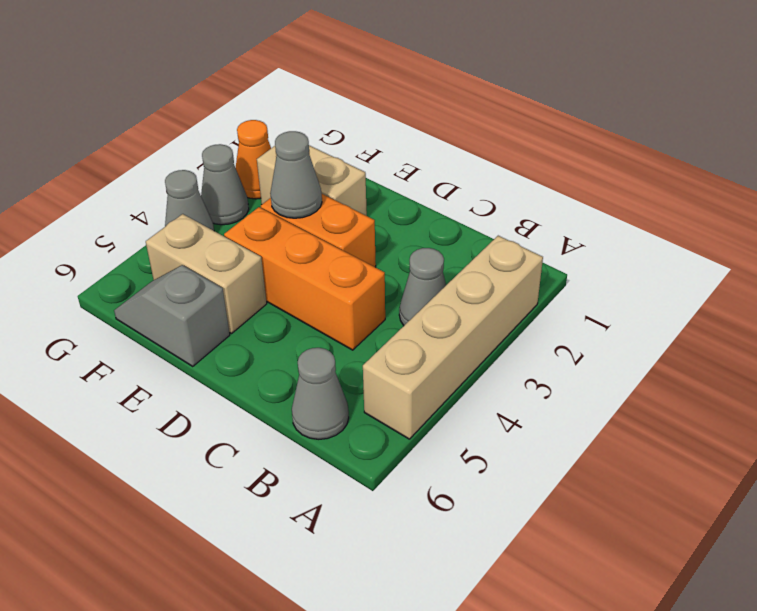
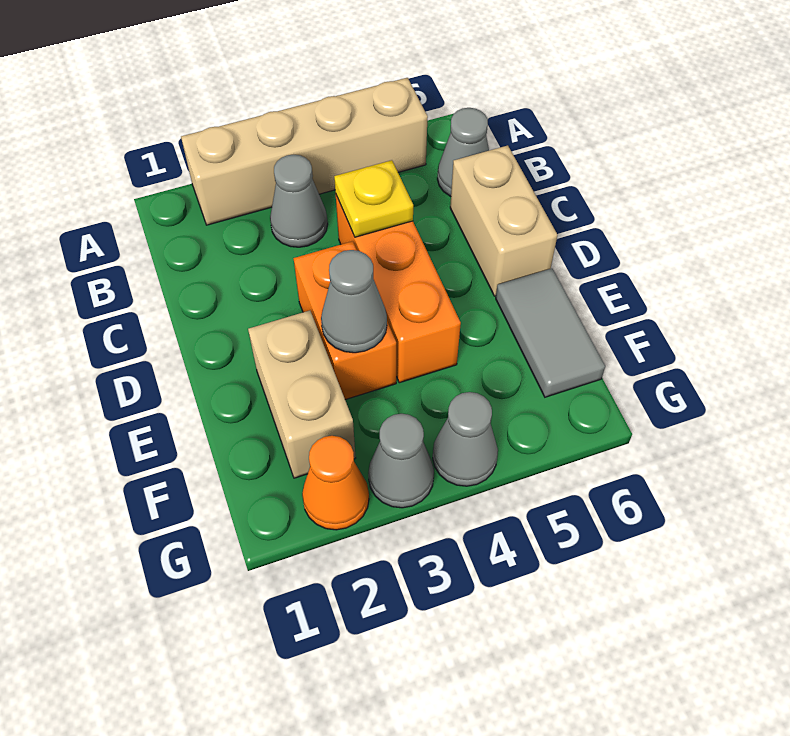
none -> yellow 1x1 plate [334,160,413,237]
tan 1x2 brick [146,214,267,333] -> tan 1x2 brick moved to [450,146,557,296]
grey 1x2 slope [114,265,230,366] -> grey 1x2 tile [496,268,605,397]

